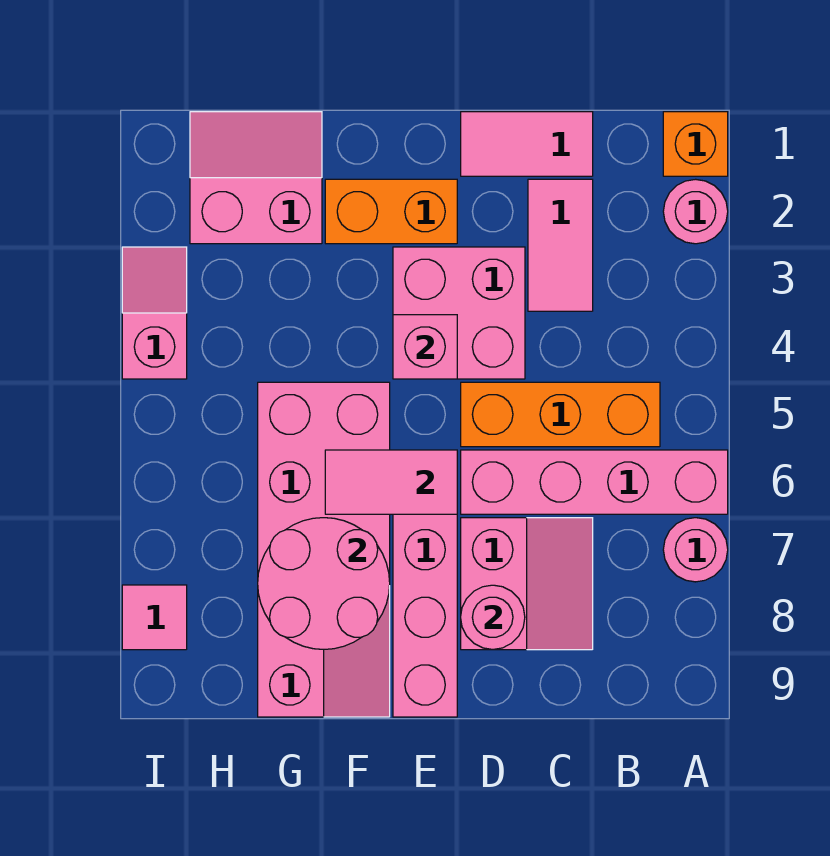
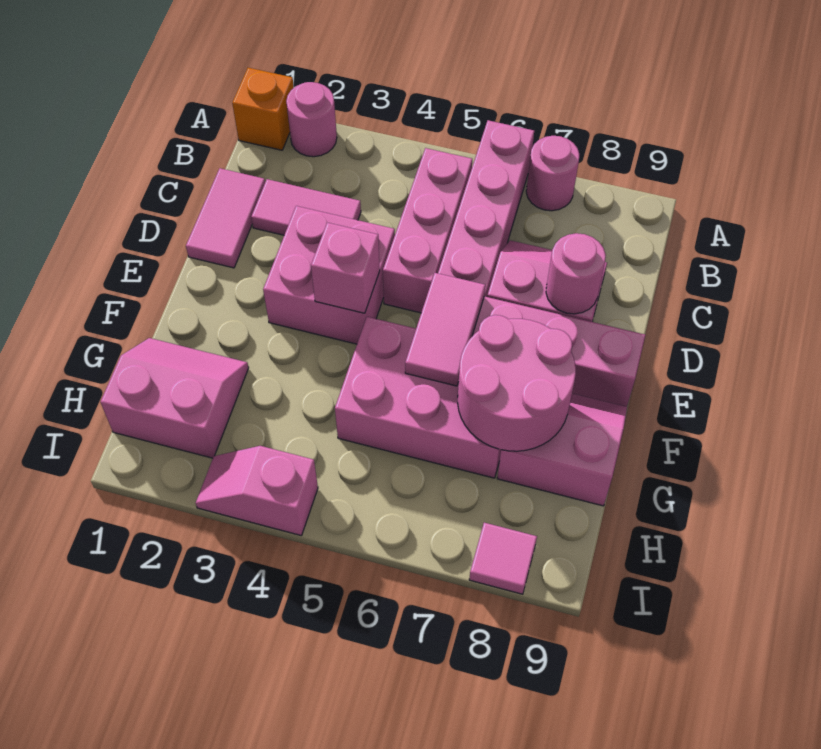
orange 1x3 brick [461,382,660,447] -> pink 1x3 brick [383,148,472,313]
orange 1x2 brick [325,179,457,244] -> none
pink 2x2 slope [190,112,322,244] -> pink 2x2 slope turned to [101,338,249,458]

